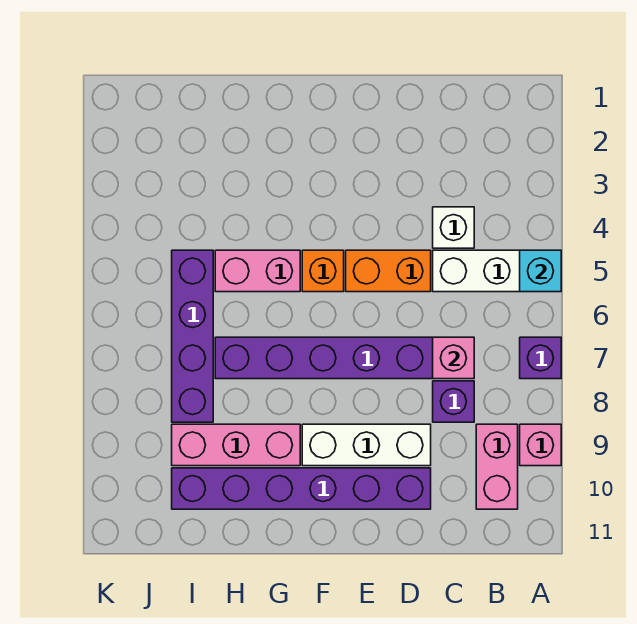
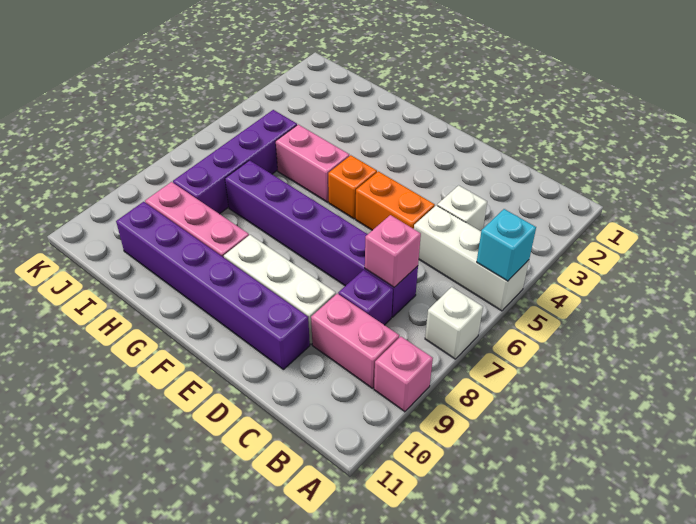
purple 1x1 brick [520,337,561,379] -> white 1x1 brick [425,287,483,359]
pink 1x2 brick [476,424,518,509] -> pink 1x2 brick turned to [311,294,399,388]

